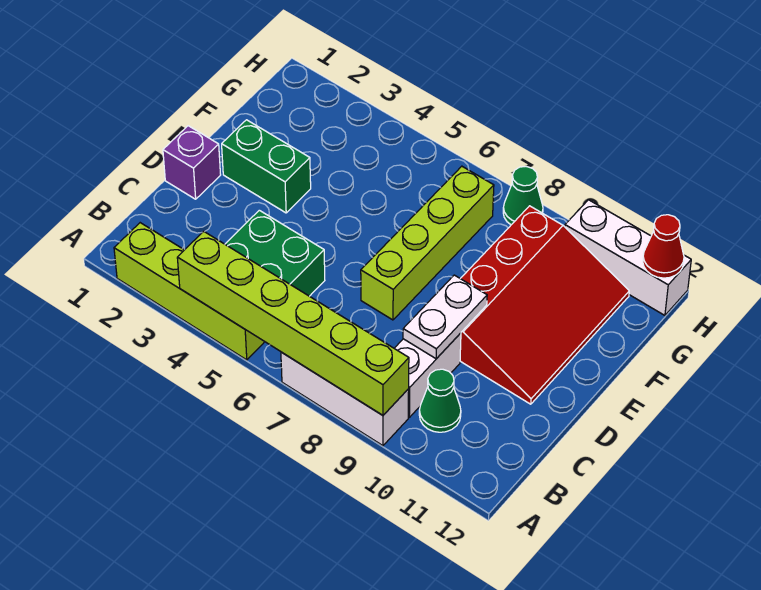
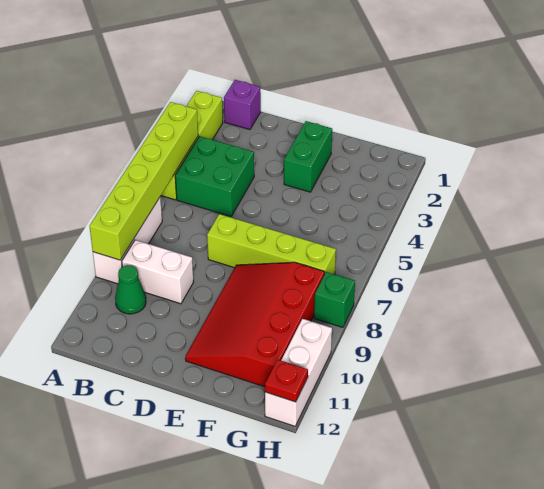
white 1x2 plate [403,275,487,359] -> none
purple 1x1 brick [163,126,221,199] -> purple 1x1 brick moved to [224,80,261,130]
red 3x4 slope [460,206,629,404] -> red 3x4 slope turned to [185,262,325,387]
green 1x1 cone [503,167,543,225] -> green 1x1 brick [314,272,355,327]
red 1x1 cone [643,215,684,278] -> red 1x1 plate [265,360,308,402]

